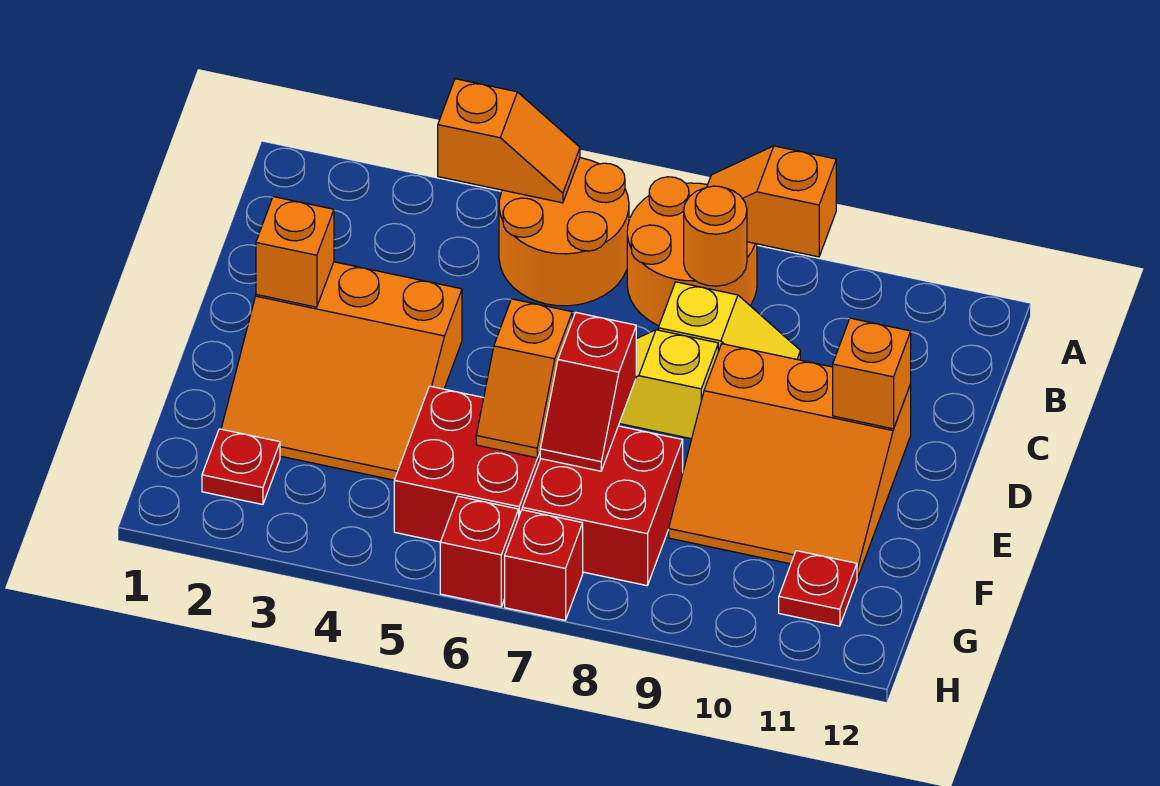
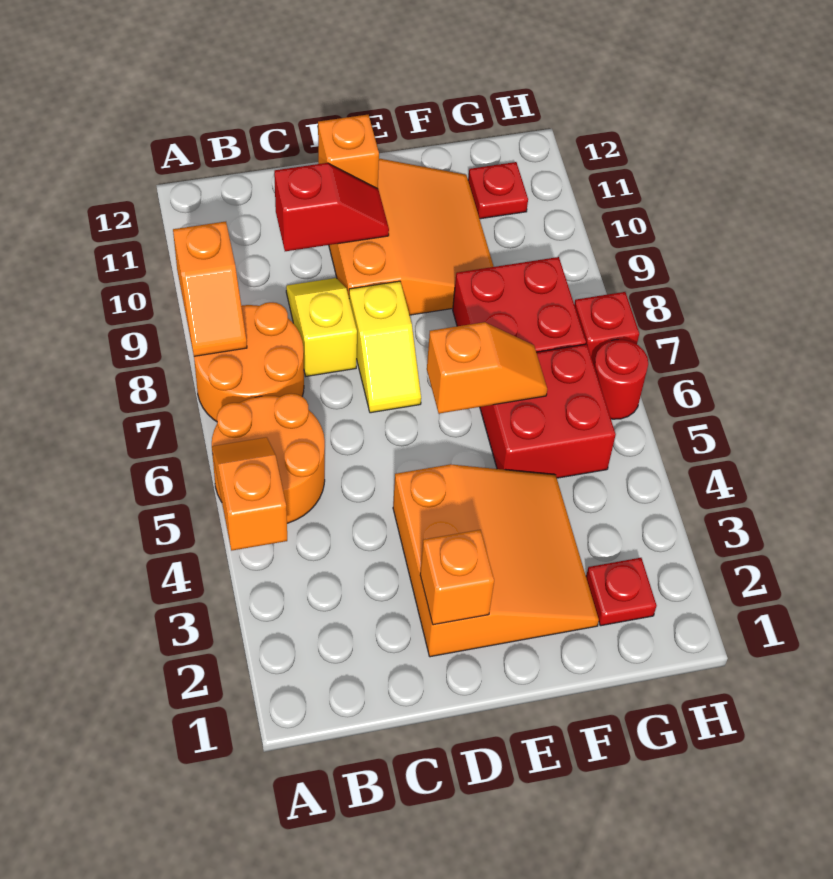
orange 1x1 round brick [684,186,747,286] -> none
red 1x2 slope [540,313,636,471] -> red 1x2 slope moved to [274,163,389,251]
red 1x1 brick [440,496,519,607] -> red 1x1 round brick [594,340,648,419]

